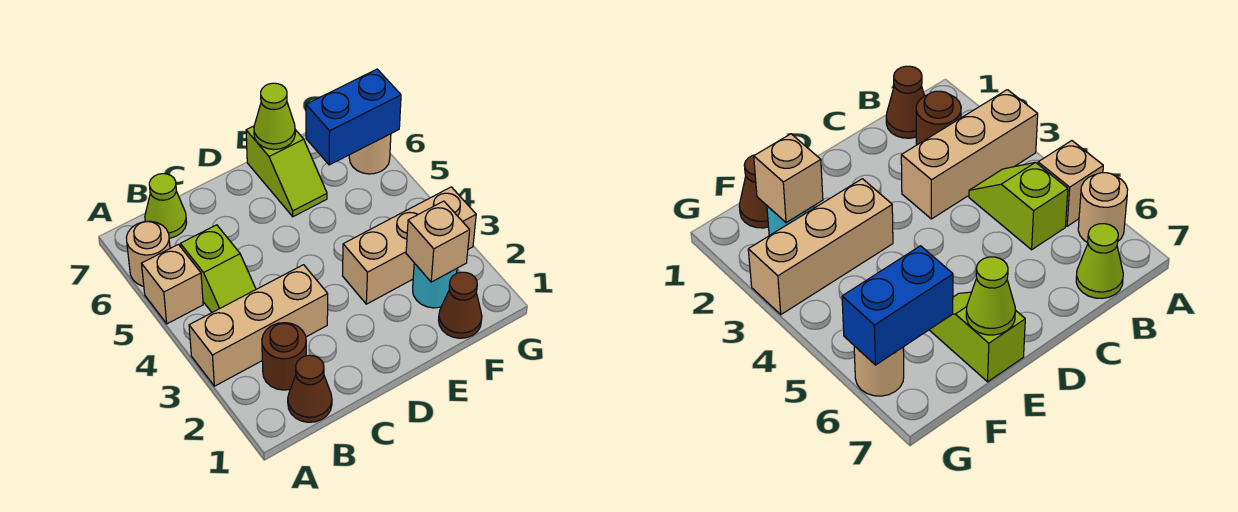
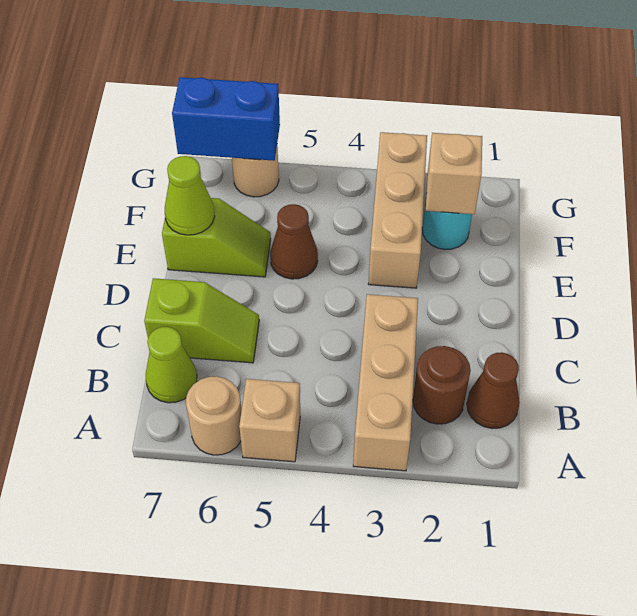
lime 1x2 slope [180,225,256,312] -> lime 1x2 slope moved to [144,278,259,363]
brown 1x1 cone [439,272,482,338] -> brown 1x1 cone moved to [270,204,318,279]
blue 1x2 brick [306,69,401,165] -> blue 1x2 brick turned to [172,77,280,161]

